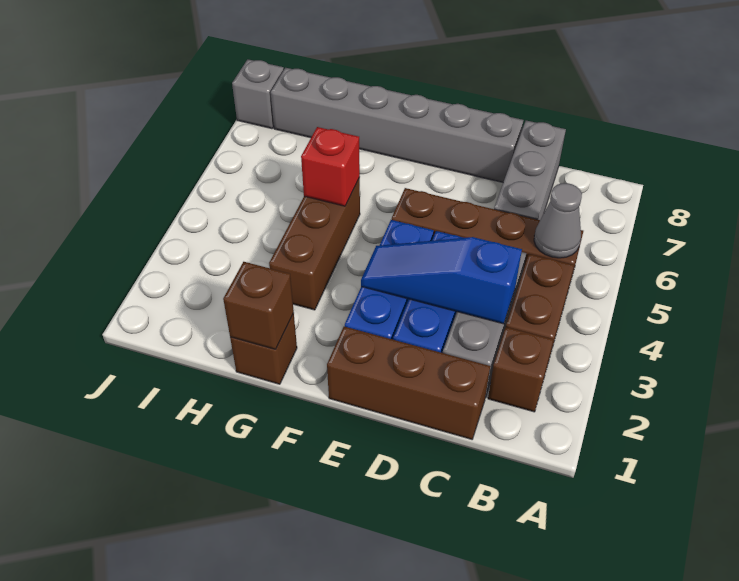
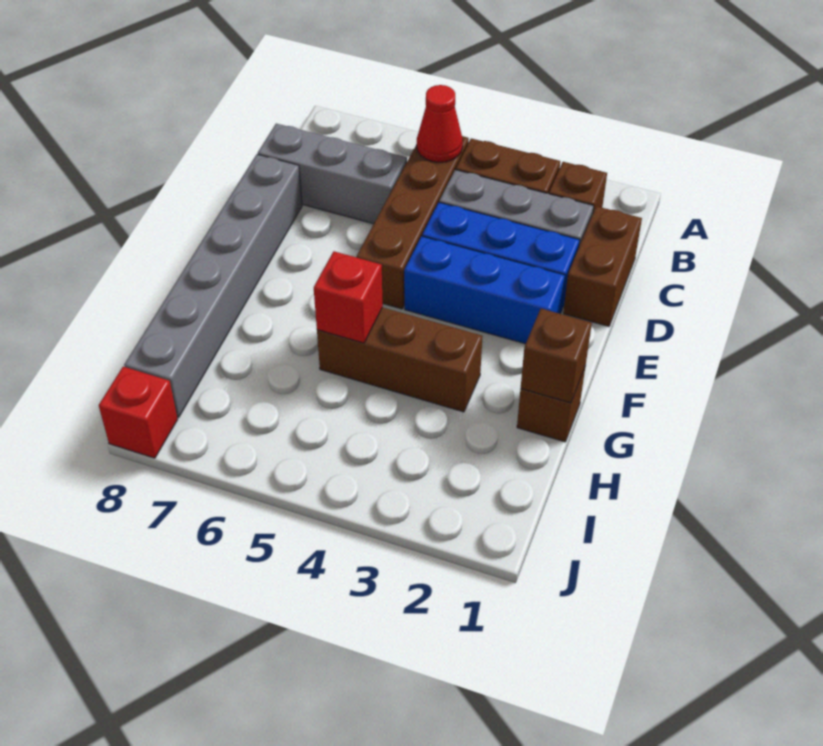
grey 1x1 cone [534,183,582,258] -> red 1x1 cone [417,85,463,162]
brown 1x3 brick [327,326,490,439] -> brown 1x2 brick [563,206,642,326]
blue 1x3 slope [361,237,522,324] -> none
grey 1x1 brick [232,59,284,129] -> red 1x1 brick [99,367,178,458]

